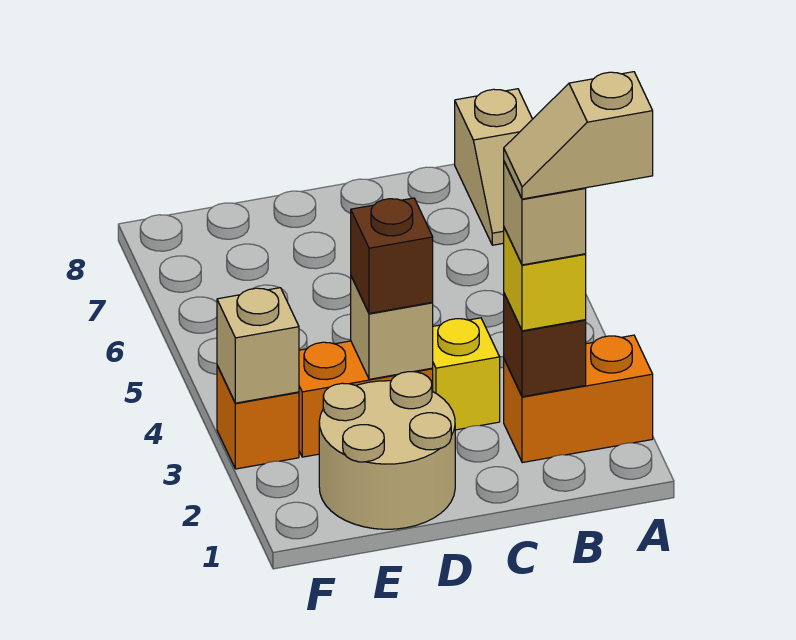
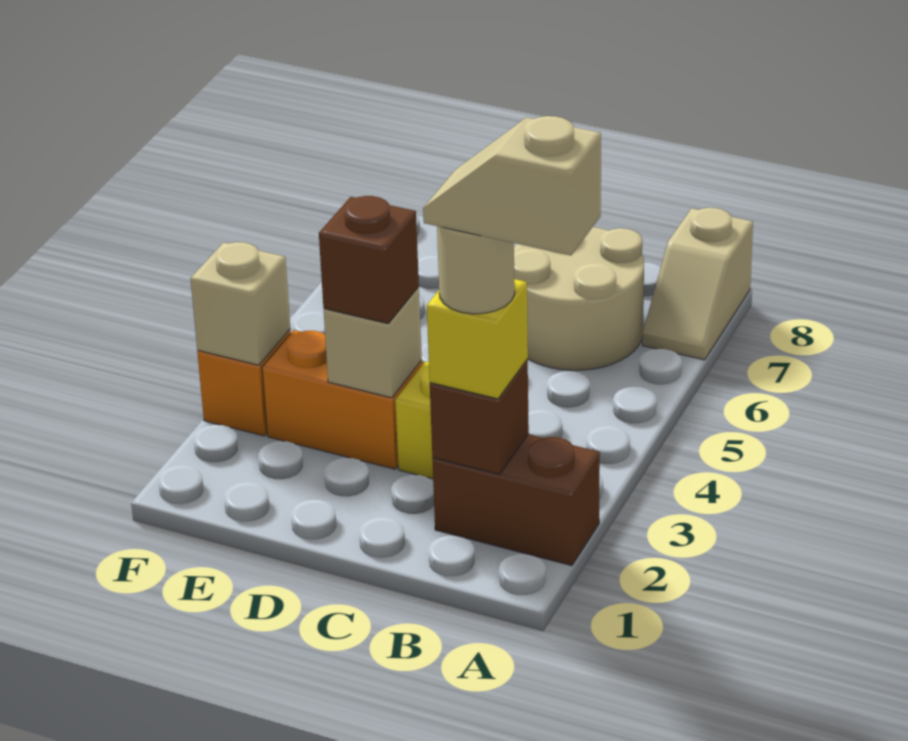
orange 1x2 brick [504,335,653,463] -> brown 1x2 brick [432,434,600,566]
tan 1x1 brick [504,162,586,265] -> tan 1x1 round brick [437,226,515,314]
tan 2x2 round brick [319,372,455,529] -> tan 2x2 round brick moved to [514,227,644,370]

